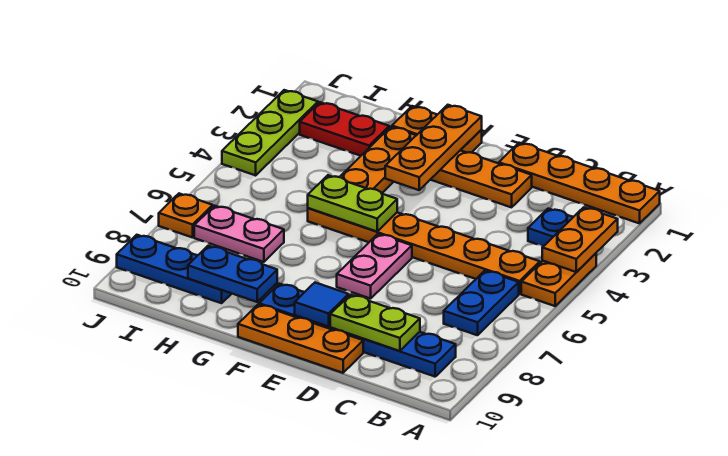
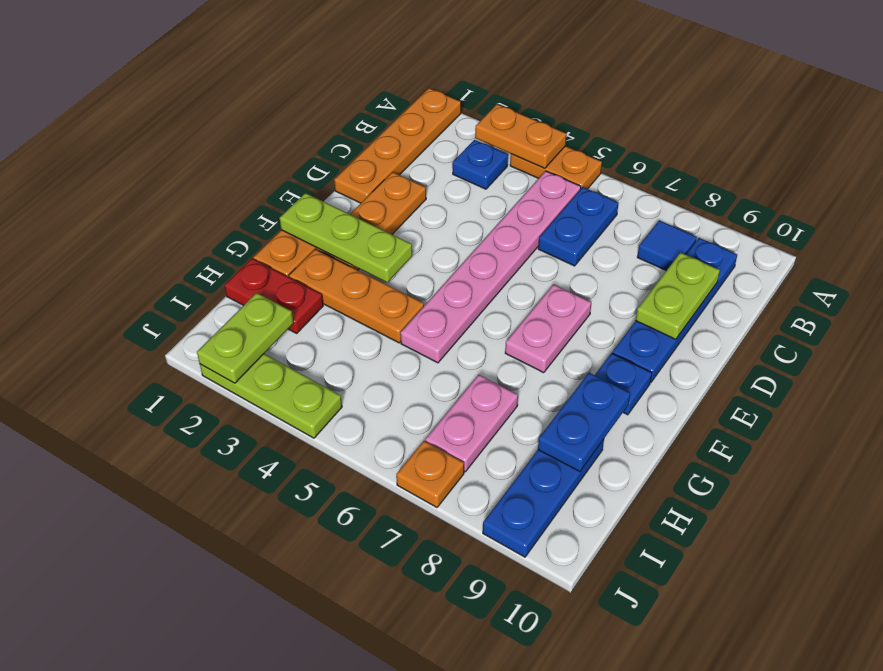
orange 1x6 plate [308,208,540,294] -> pink 1x6 plate [401,171,581,363]
blue 1x2 plate [444,271,519,335] -> blue 1x2 plate turned to [538,187,618,266]
orange 1x3 plate [238,304,363,373] -> none
pink 1x2 plate [337,234,412,299] -> pink 1x2 plate turned to [505,284,591,373]
blue 1x1 tile [295,283,349,327] -> blue 1x1 tile moved to [637,220,697,271]
orange 1x3 plate [385,105,482,190] -> lime 1x3 plate [280,193,412,282]
lime 1x2 plate [308,175,397,231] -> lime 1x2 plate moved to [197,293,293,383]
red 1x2 plate [300,102,389,156] -> red 1x2 plate turned to [225,259,323,333]

